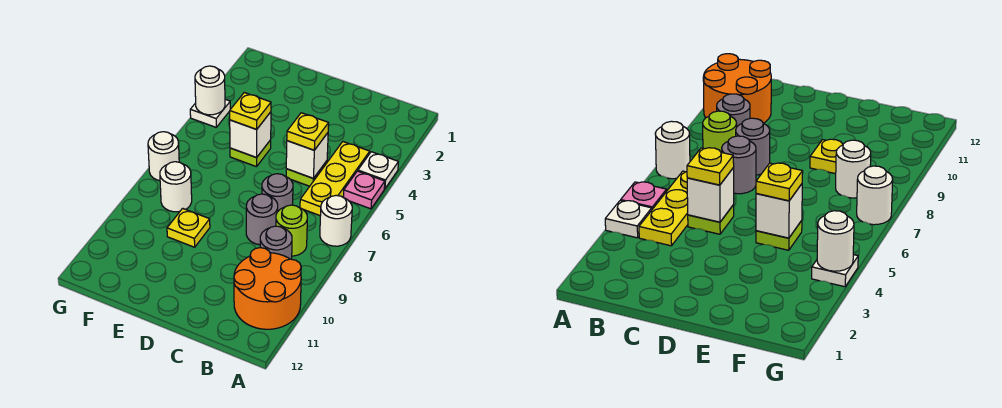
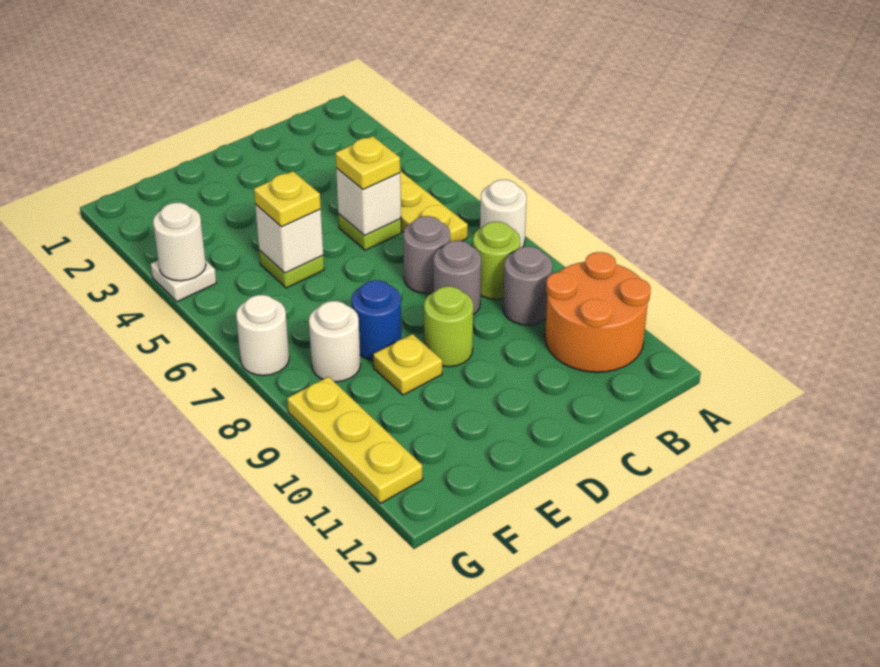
white 1x1 plate [358,152,398,189] -> none
pink 1x1 plate [343,171,385,209] -> none
none -> lime 1x1 round brick [424,286,473,367]
none -> blue 1x1 round brick [351,280,401,360]
none -> yellow 1x3 plate [287,377,423,503]

